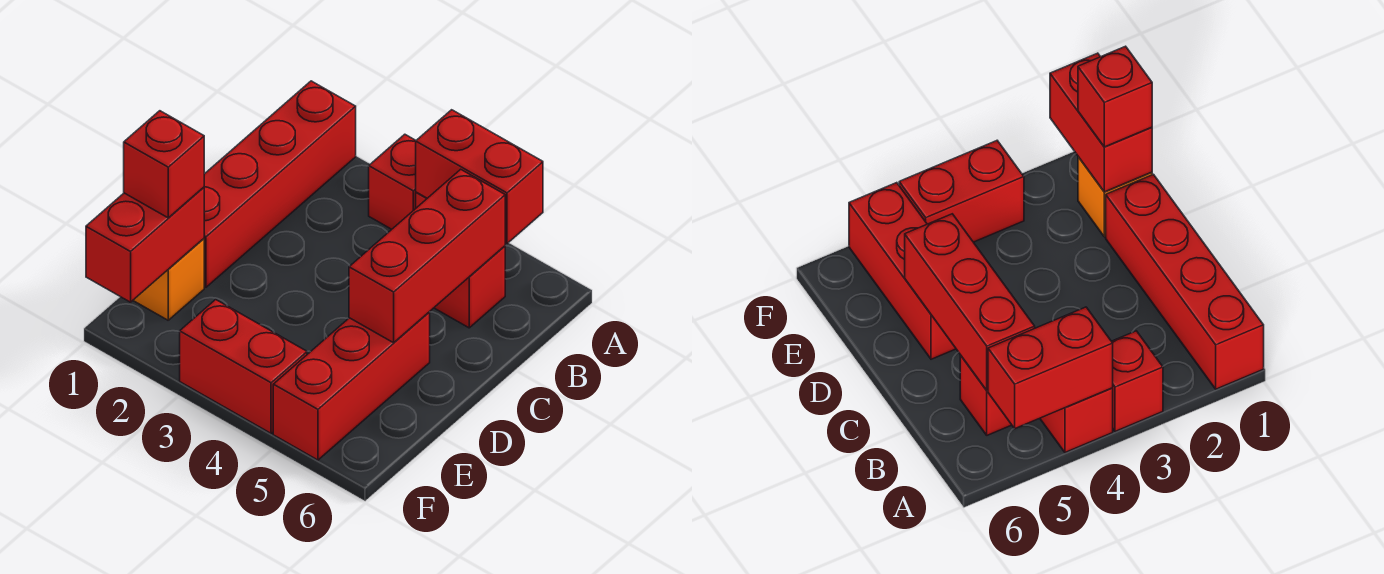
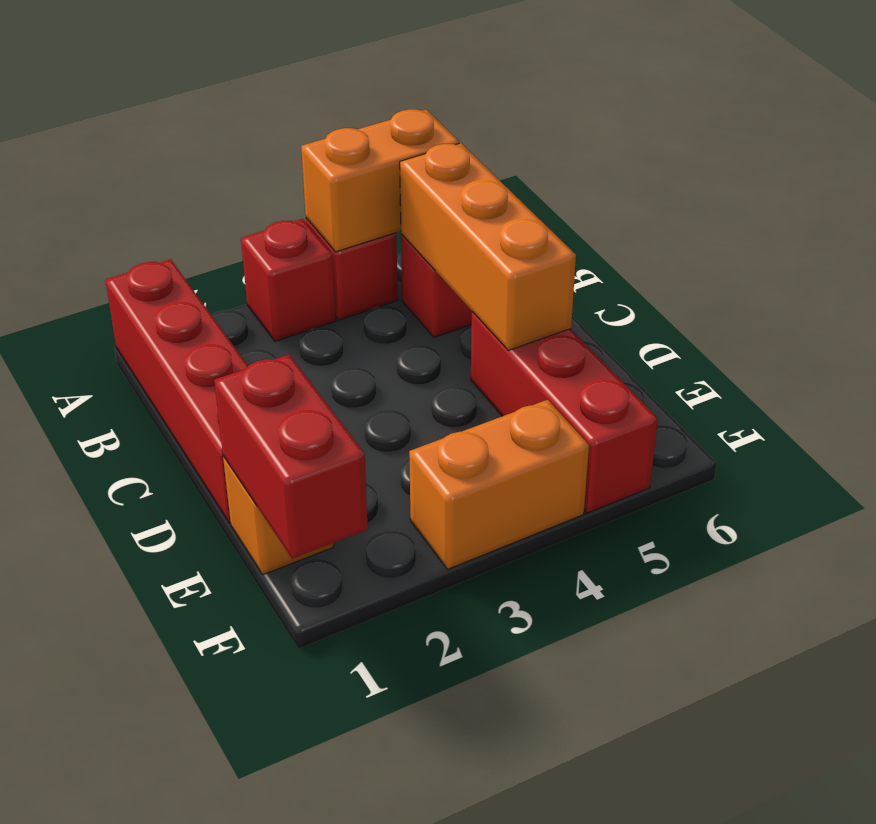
red 1x2 brick [416,110,543,243] -> orange 1x2 brick [301,109,459,252]
red 1x3 brick [349,169,505,343] -> orange 1x3 brick [400,143,576,351]
red 1x1 brick [124,111,204,218] -> none
red 1x2 brick [180,300,307,433] -> orange 1x2 brick [409,400,589,569]

